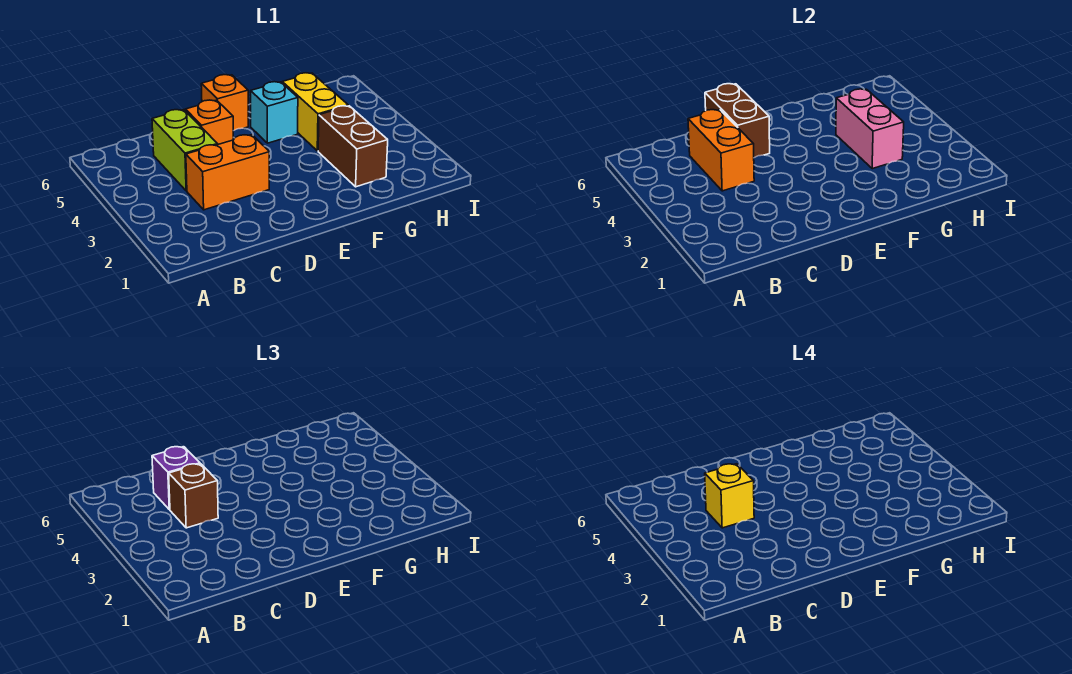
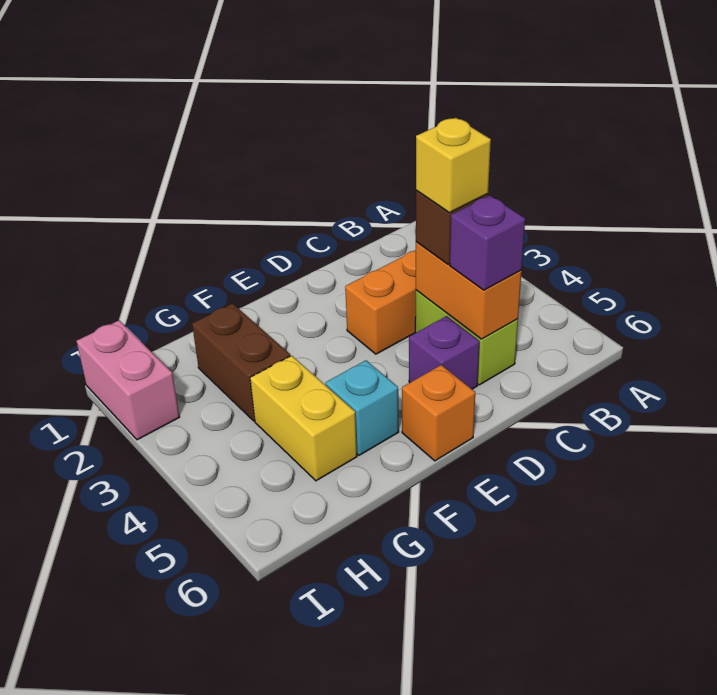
orange 1x1 brick [185,100,234,144] -> purple 1x1 brick [409,316,479,389]
brown 1x2 brick [705,84,770,158] -> none
pink 1x2 brick [836,89,904,169] -> pink 1x2 brick moved to [77,320,179,440]

